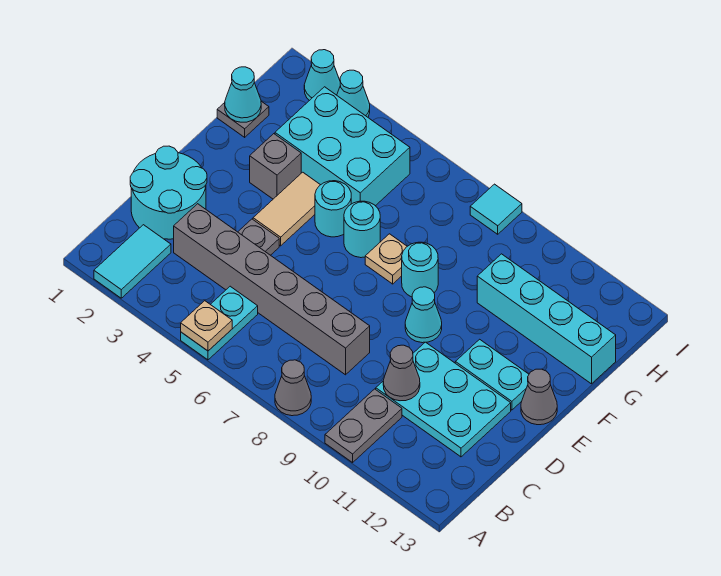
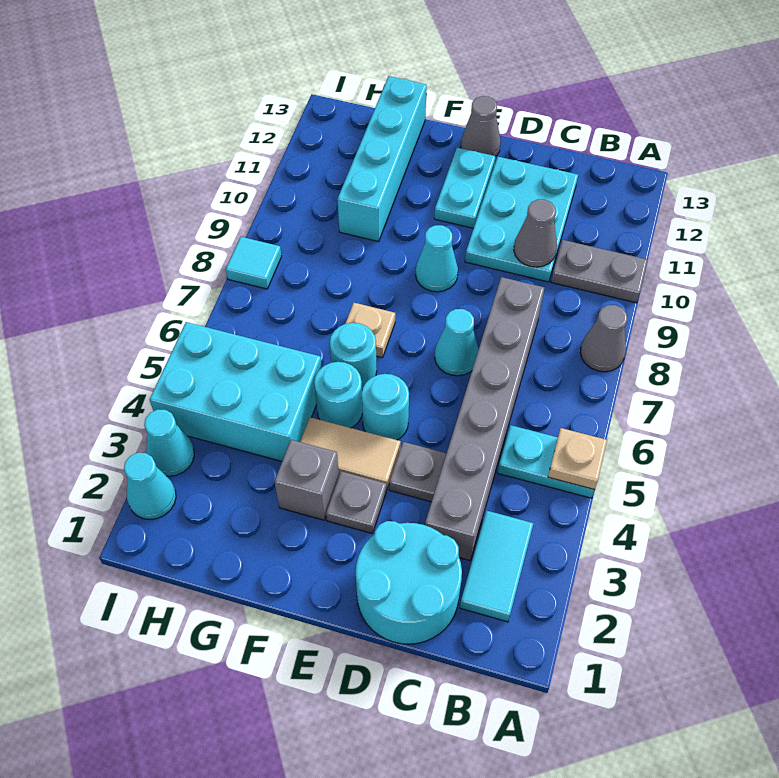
cyan 1x2 tile [94,225,171,298] -> cyan 1x2 tile turned to [460,511,533,622]
cyan 1x1 round brick [402,242,438,297] -> cyan 1x1 round brick moved to [362,374,409,440]
grey 1x1 plate [217,101,269,137] -> grey 1x1 plate moved to [326,471,386,533]
cyan 1x1 cone [225,67,261,122] -> cyan 1x1 cone moved to [435,309,479,376]
cyan 2x3 brick [275,87,410,206] -> cyan 2x3 brick turned to [150,322,322,461]

